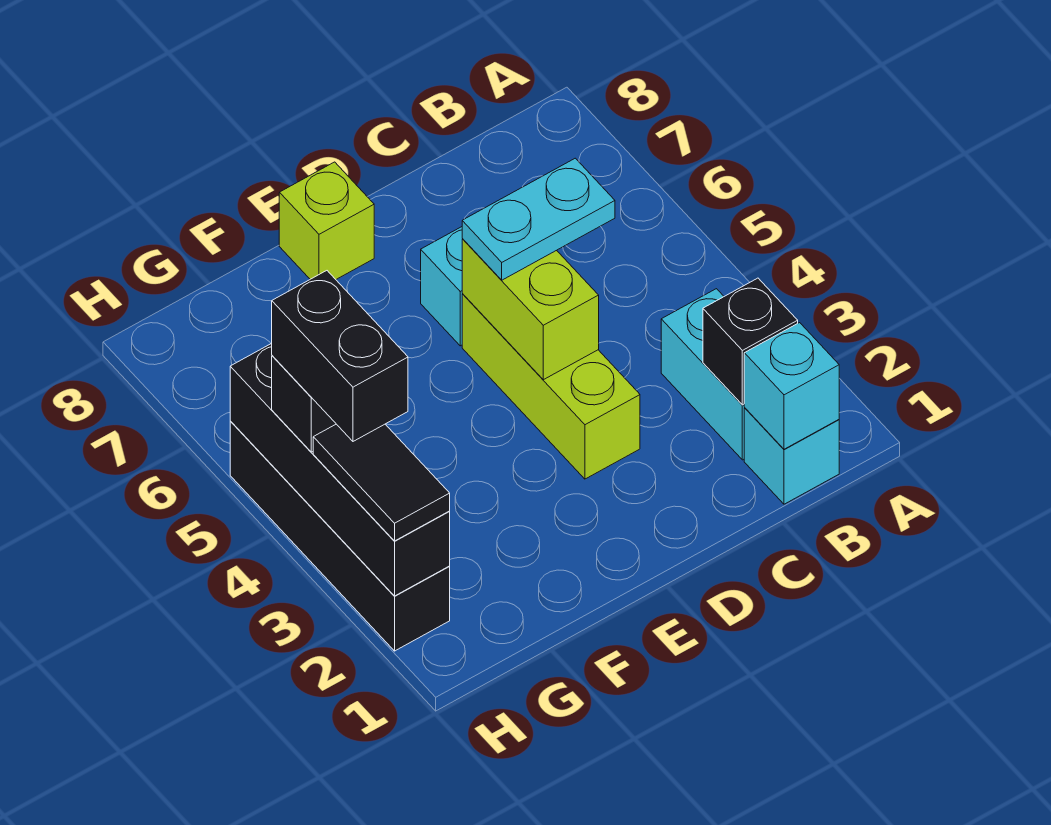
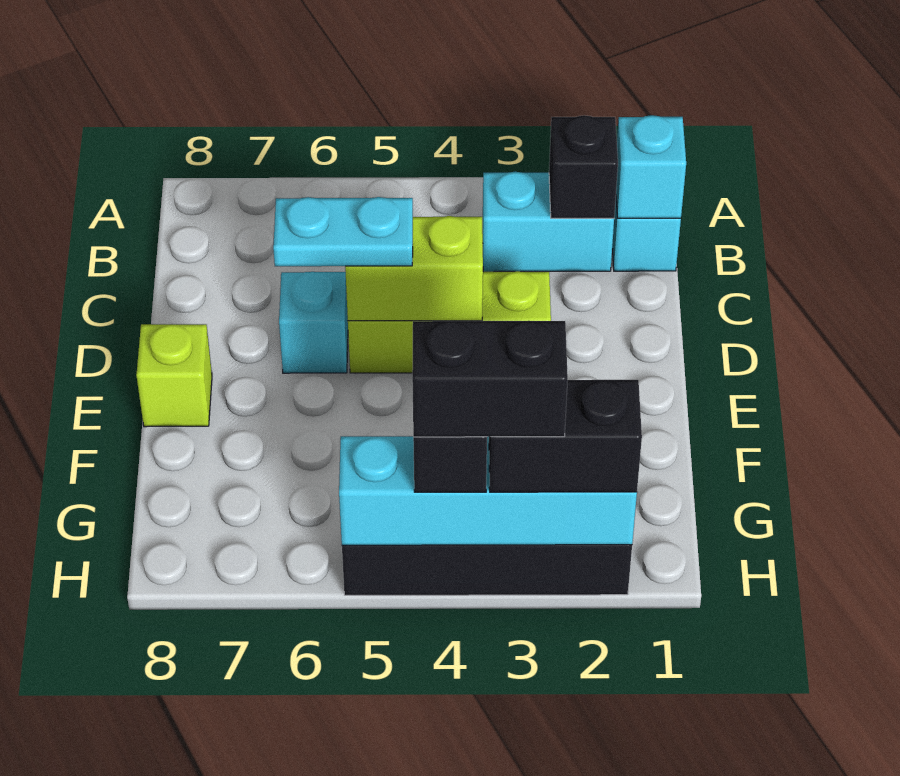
cyan 1x2 plate [462,158,615,280] -> cyan 1x2 plate turned to [273,197,413,266]
black 1x4 brick [230,343,450,596] -> cyan 1x4 brick [339,436,637,545]
black 1x2 tile [313,424,450,541] -> black 1x2 brick [489,380,642,492]

